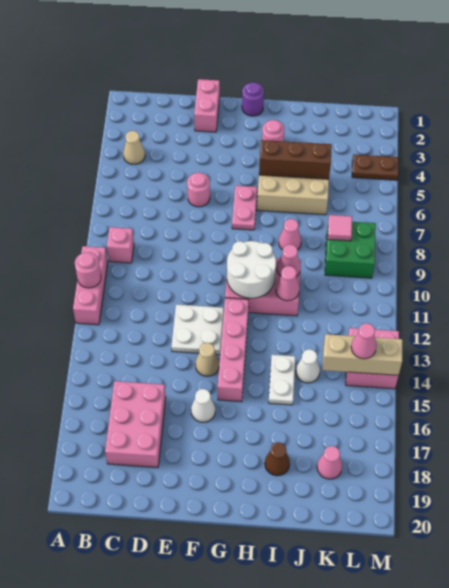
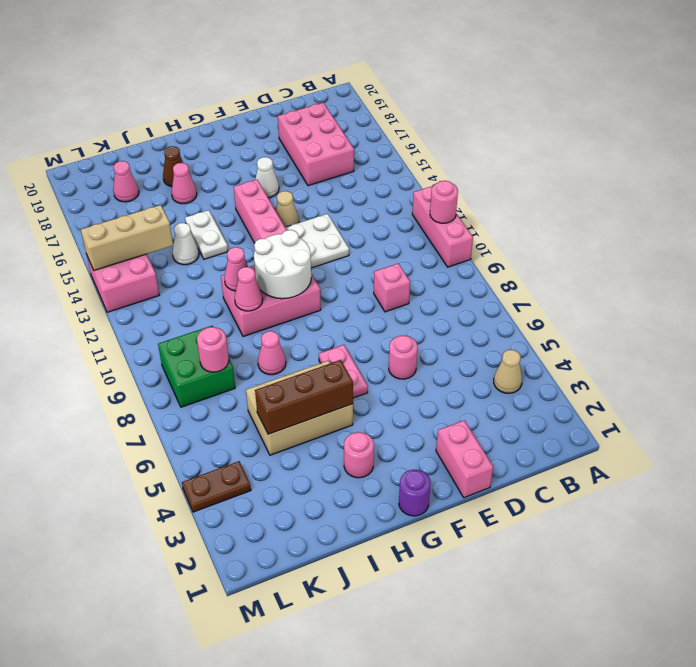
pink 1x1 brick [107,227,134,263] -> pink 1x1 brick moved to [374,263,410,312]
pink 1x1 tile [328,215,352,241] -> pink 1x1 round brick [197,327,229,372]
pink 1x1 cone [351,323,377,359] -> pink 1x1 cone moved to [171,163,197,204]

